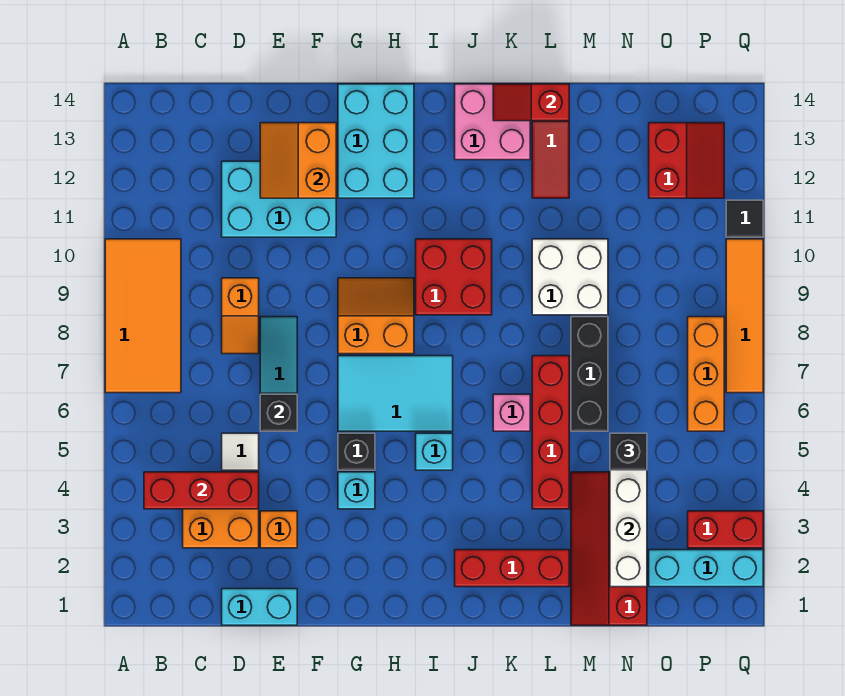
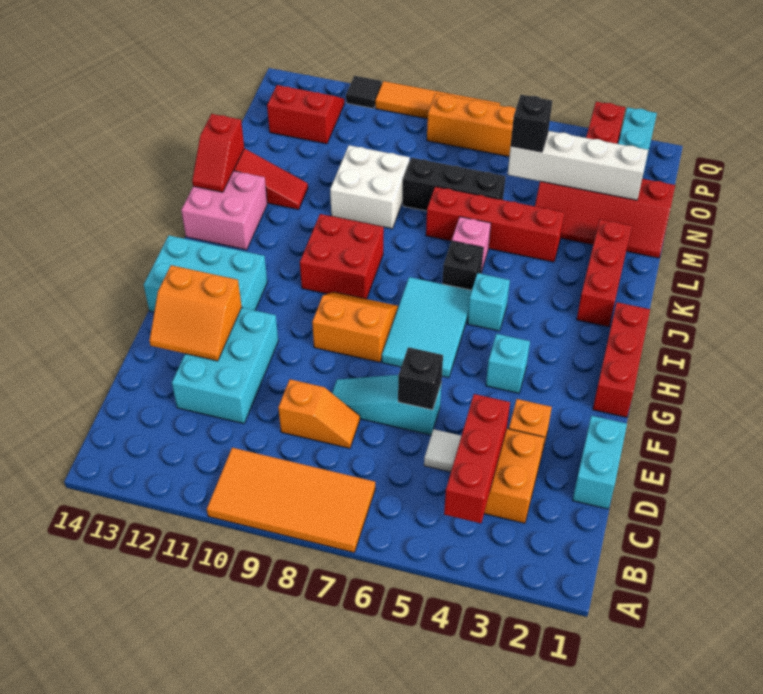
none -> red 1x3 brick [593,302,650,417]
black 1x1 brick [338,433,375,470] -> black 1x1 brick moved to [442,241,483,290]
orange 2x2 slope [338,278,414,354] -> orange 2x2 slope turned to [312,292,398,362]

